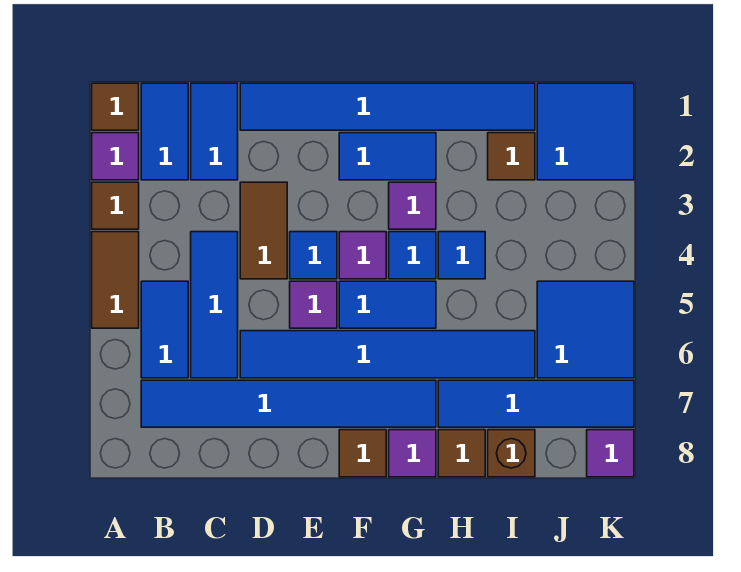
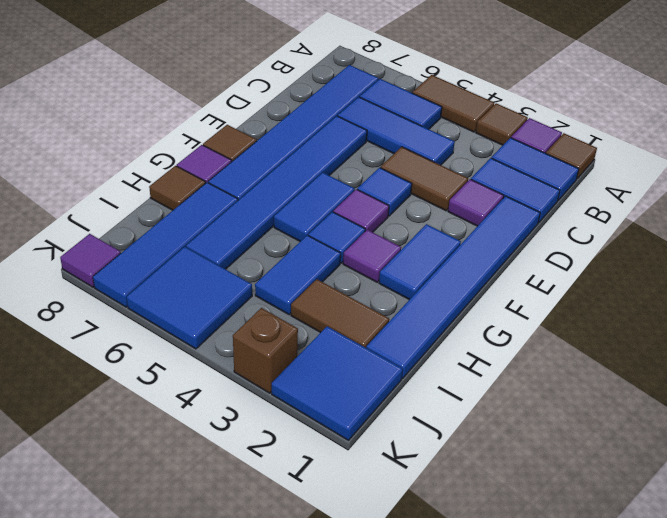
purple 1x1 tile [290,281,337,328] -> purple 1x1 tile moved to [448,179,504,226]
blue 1x1 tile [438,232,485,279] -> blue 1x2 tile [255,235,341,315]
brown 1x1 tile [488,133,535,180] -> brown 1x2 tile [291,279,389,348]
brown 1x1 brick [488,430,535,477] -> brown 1x1 brick moved to [233,308,298,393]

